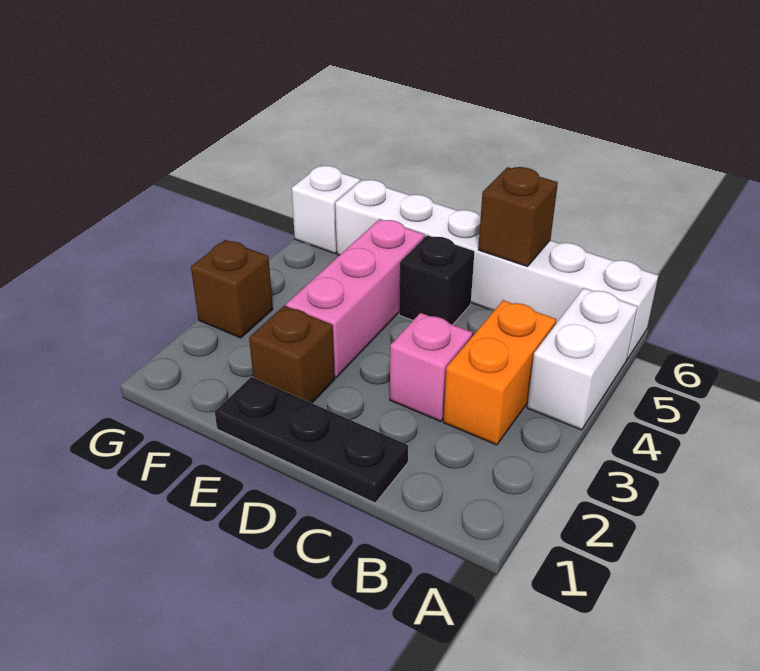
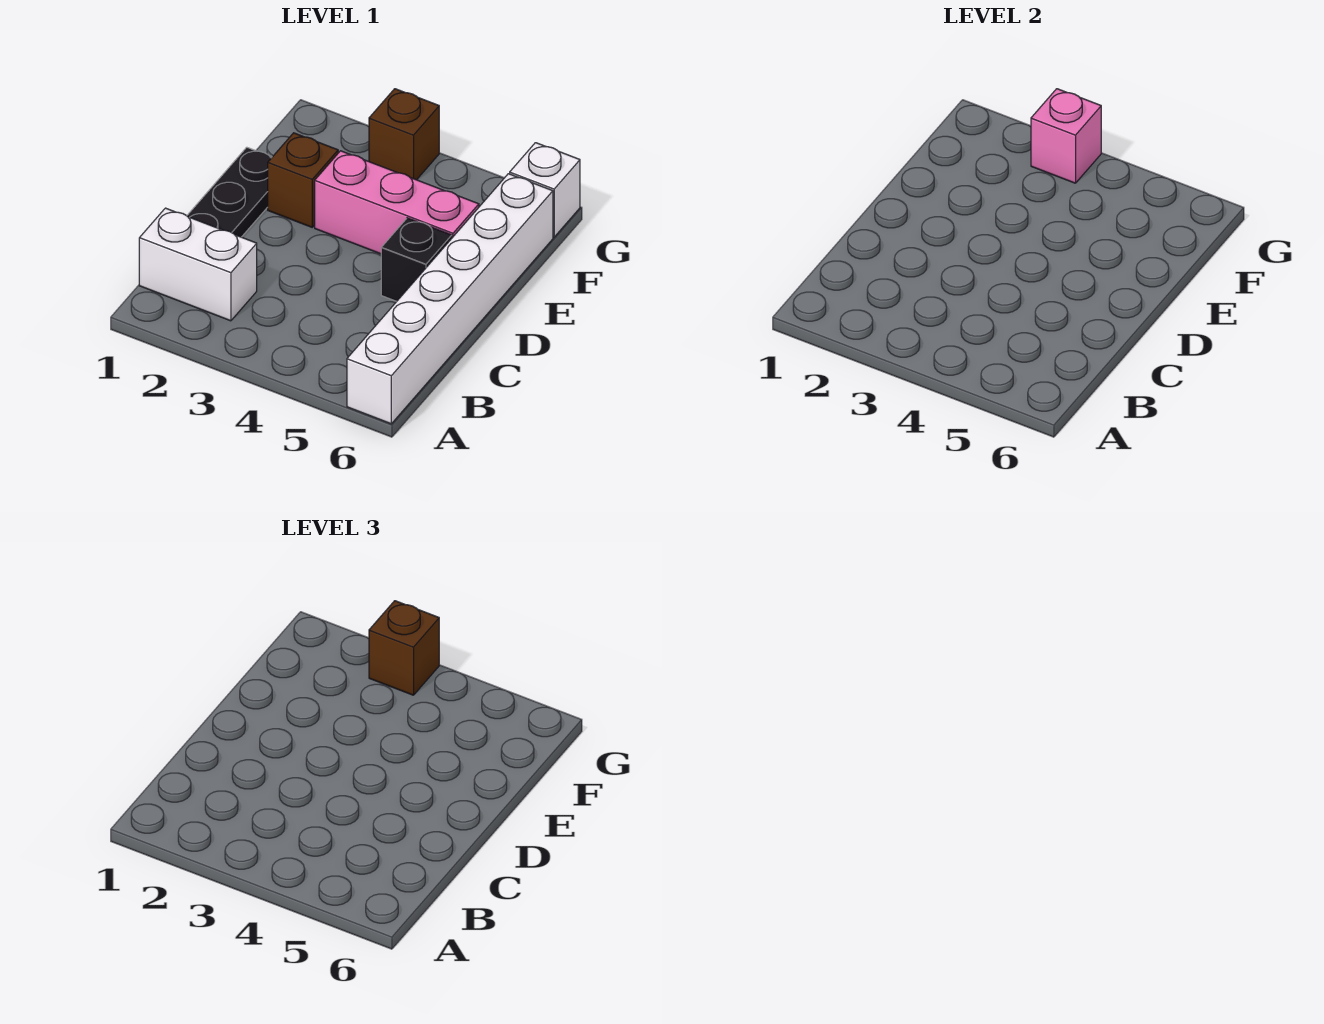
white 1x2 brick [527,288,637,430] -> white 1x2 brick moved to [139,208,257,321]
orange 1x2 brick [443,300,556,445] -> none
pink 1x1 brick [390,313,472,421] -> pink 1x1 brick moved to [1031,89,1101,183]
brown 1x1 brick [478,167,558,267] -> brown 1x1 brick moved to [369,601,439,695]

